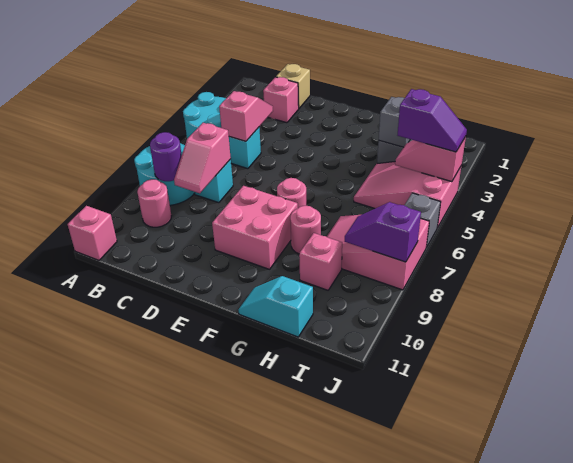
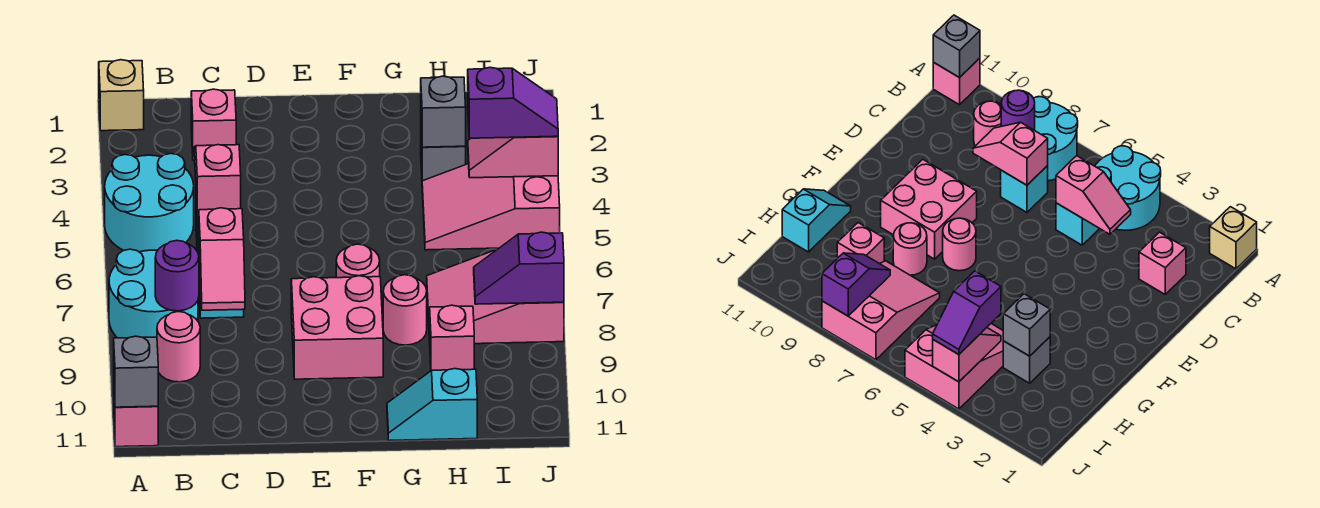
tan 1x1 brick [276,64,310,108] -> tan 1x1 brick moved to [99,60,144,131]
grey 1x1 brick [404,193,441,248] -> grey 1x1 brick moved to [114,336,158,407]

